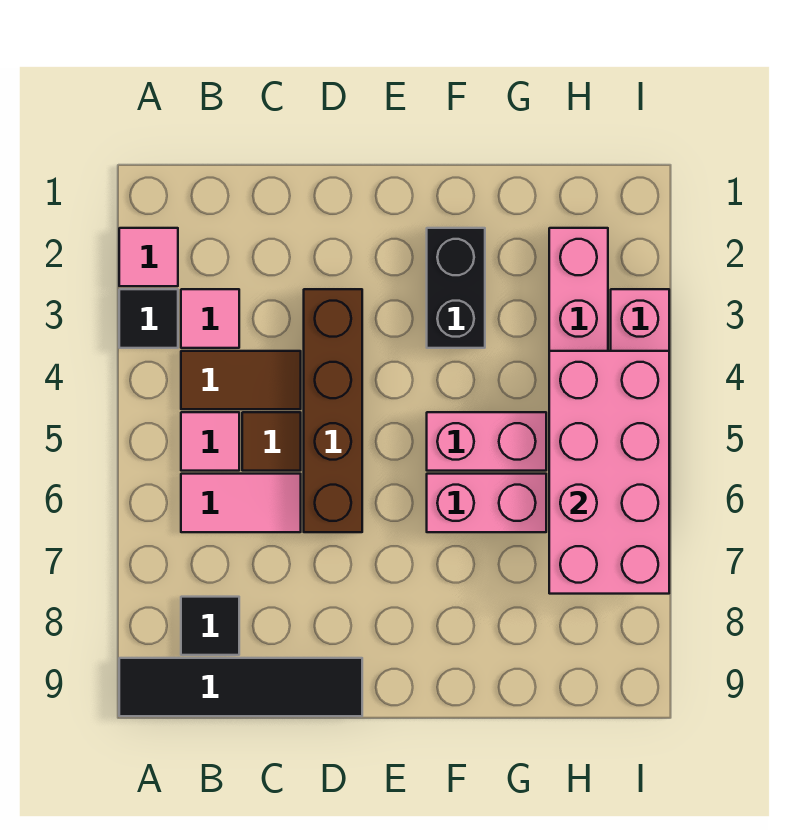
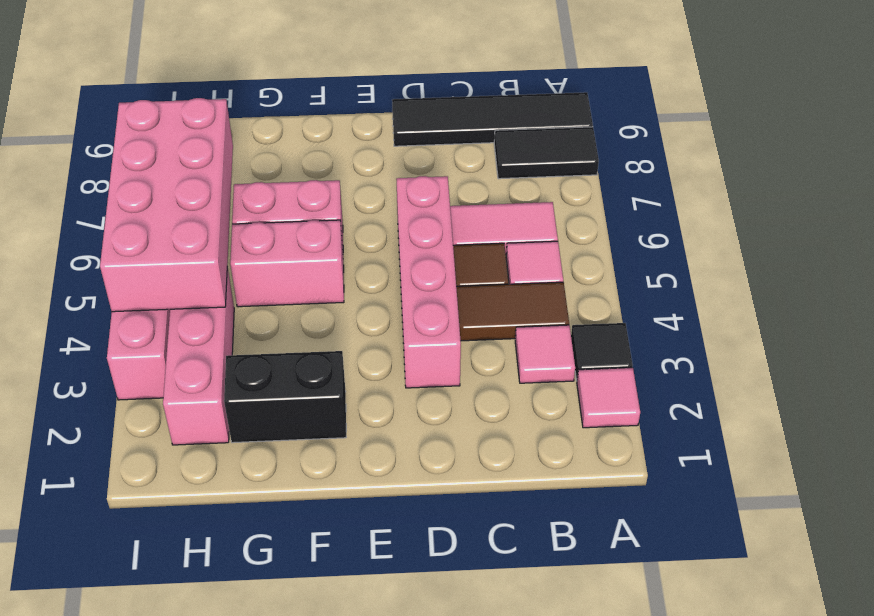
black 1x1 tile [181,597,239,655] -> black 1x2 tile [494,127,599,179]
brown 1x4 brick [304,289,362,532] -> pink 1x4 brick [396,176,461,388]
black 1x2 brick [427,228,485,348] -> black 1x2 brick turned to [224,351,346,443]

